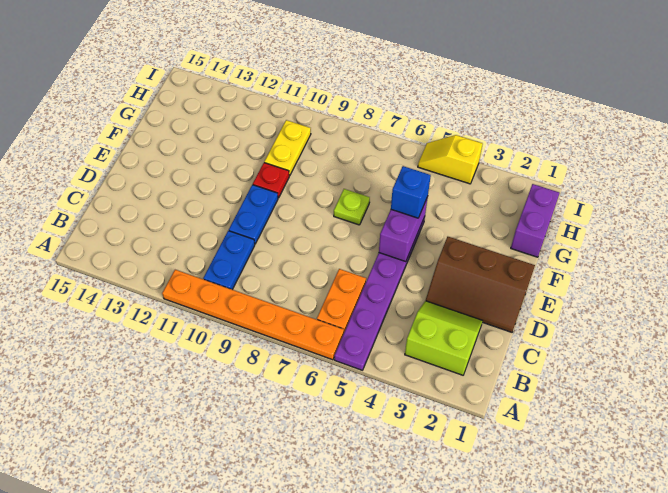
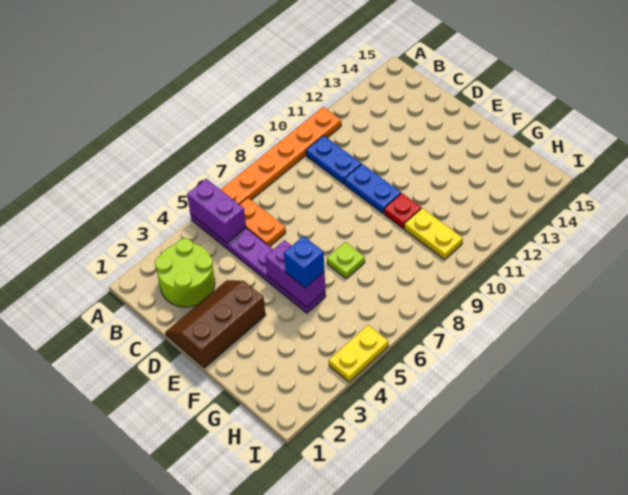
lime 2x2 slope [405,301,483,375] -> lime 2x2 round brick [155,238,215,307]
purple 1x2 brick [511,184,560,257] -> purple 1x2 brick moved to [187,179,246,243]
yellow 1x2 slope [418,135,483,184] -> yellow 1x2 plate [329,325,388,382]

